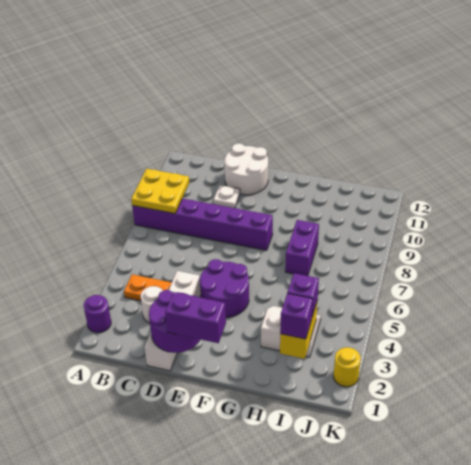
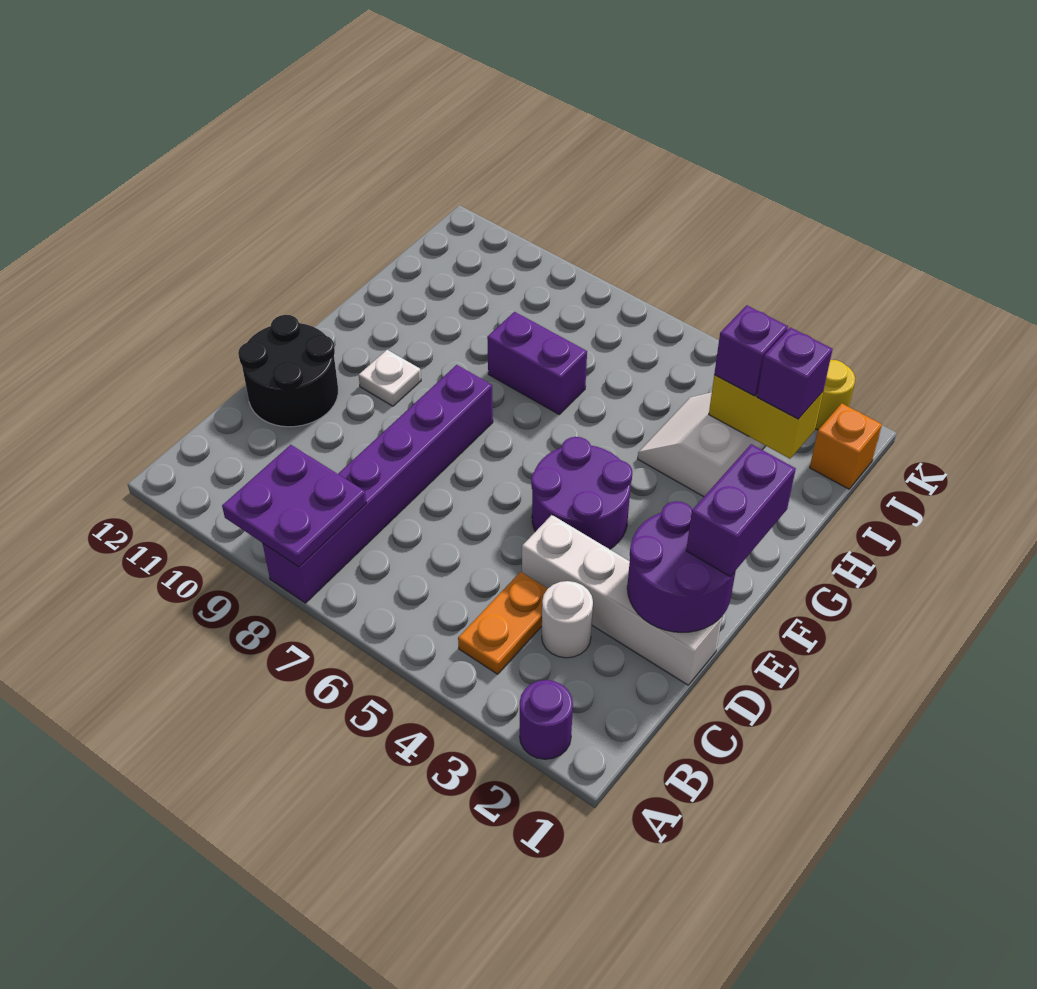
yellow 2x2 plate [131,169,189,214] -> purple 2x2 plate [222,445,366,567]
white 1x1 plate [213,185,240,208] -> white 1x1 plate moved to [359,350,421,406]
white 2x2 round brick [225,143,268,195] -> black 2x2 round brick [238,315,338,427]
none -> orange 1x1 brick [810,403,882,489]

